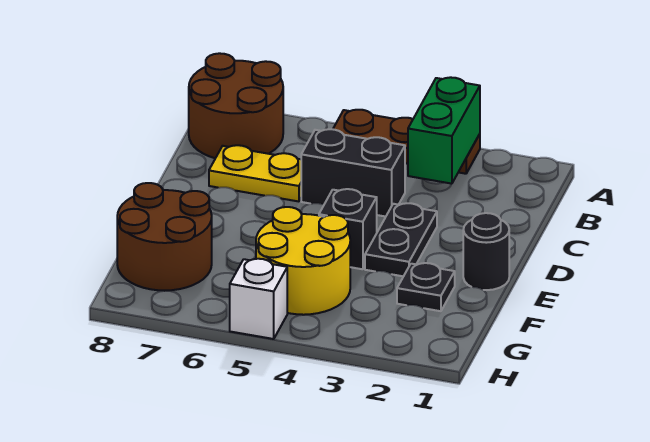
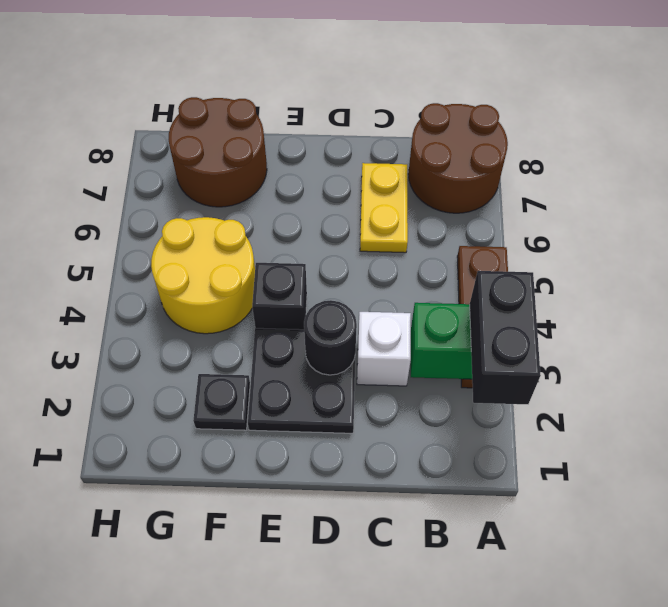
black 1x2 brick [301,129,405,217] -> black 1x2 brick moved to [470,271,541,404]
black 1x2 plate [365,203,437,276] -> black 2x2 plate [248,328,355,433]
black 1x1 round brick [463,213,509,290] -> black 1x1 round brick moved to [304,300,357,375]
white 1x1 brick [230,259,287,339] -> white 1x1 brick moved to [357,312,411,386]

